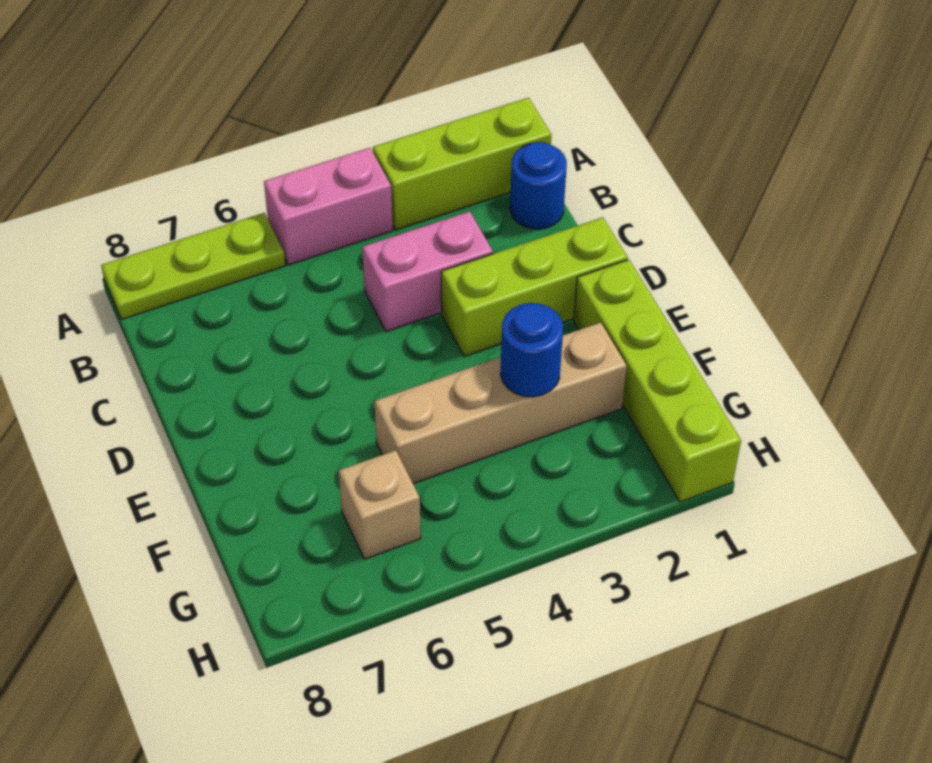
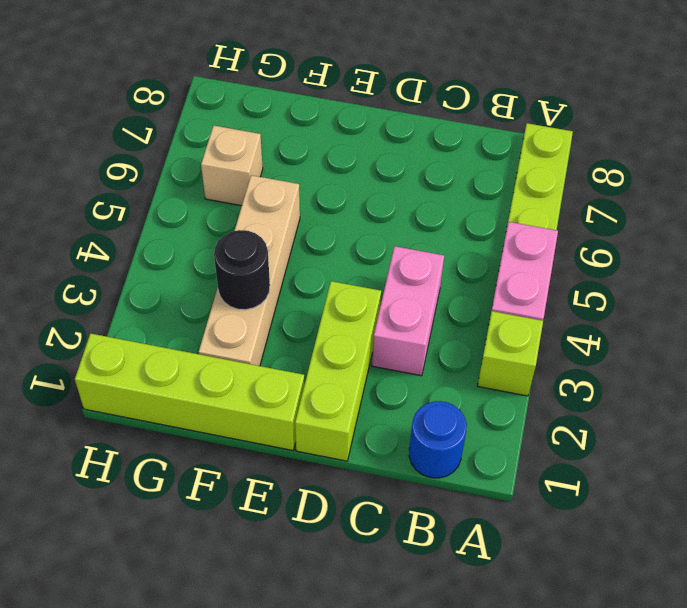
lime 1x3 brick [373,98,552,230] -> lime 1x1 brick [478,311,543,396]
blue 1x1 round brick [500,303,563,397] -> black 1x1 round brick [214,230,270,310]

